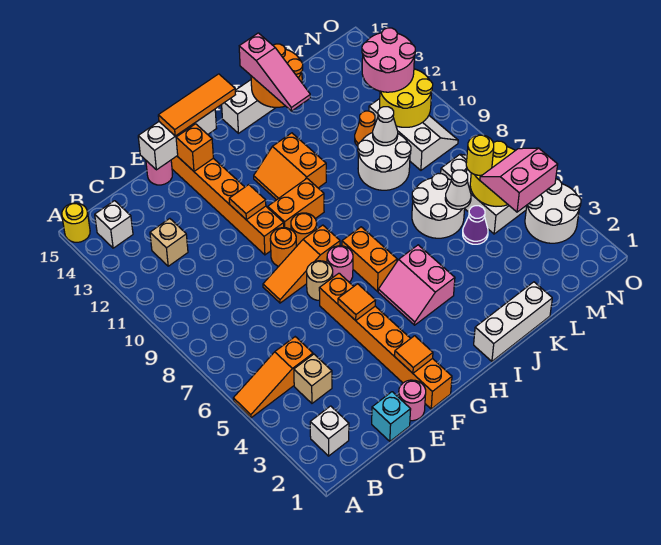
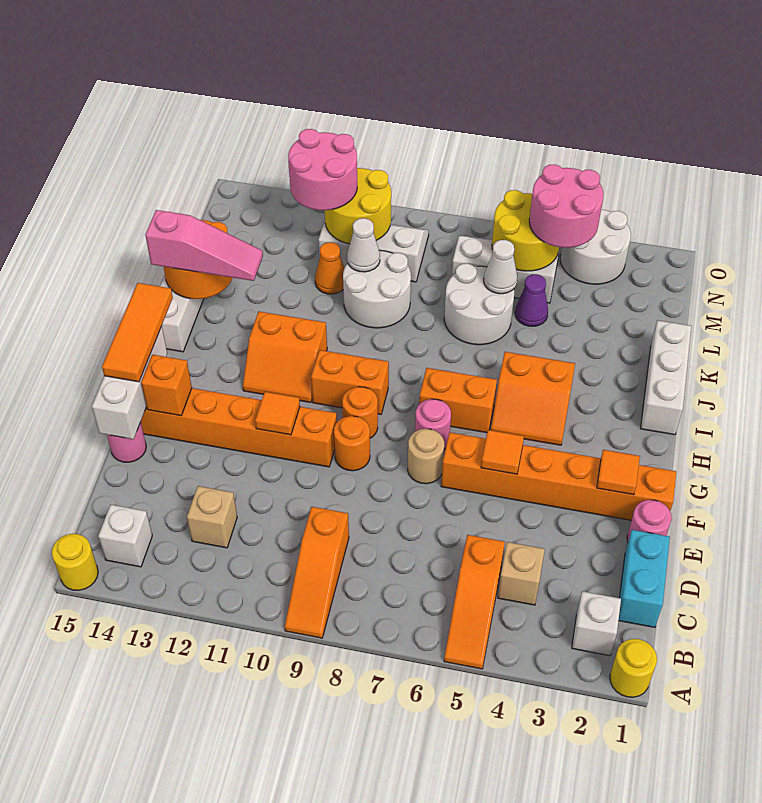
cyan 1x1 brick [372,392,411,441] -> cyan 1x2 brick [619,530,670,627]
orange 1x3 slope [263,225,340,303] -> orange 1x3 slope moved to [285,507,349,638]
orange 1x2 brick [268,179,324,229] -> orange 1x2 brick turned to [311,350,389,414]
pink 2x2 slope [378,245,455,325] -> orange 2x2 slope [491,352,575,445]
pink 2x2 slope [480,148,558,212] -> pink 2x2 round brick [529,164,603,248]
yellow 1x1 round brick [466,135,494,175] -> yellow 1x1 round brick moved to [610,639,657,697]

